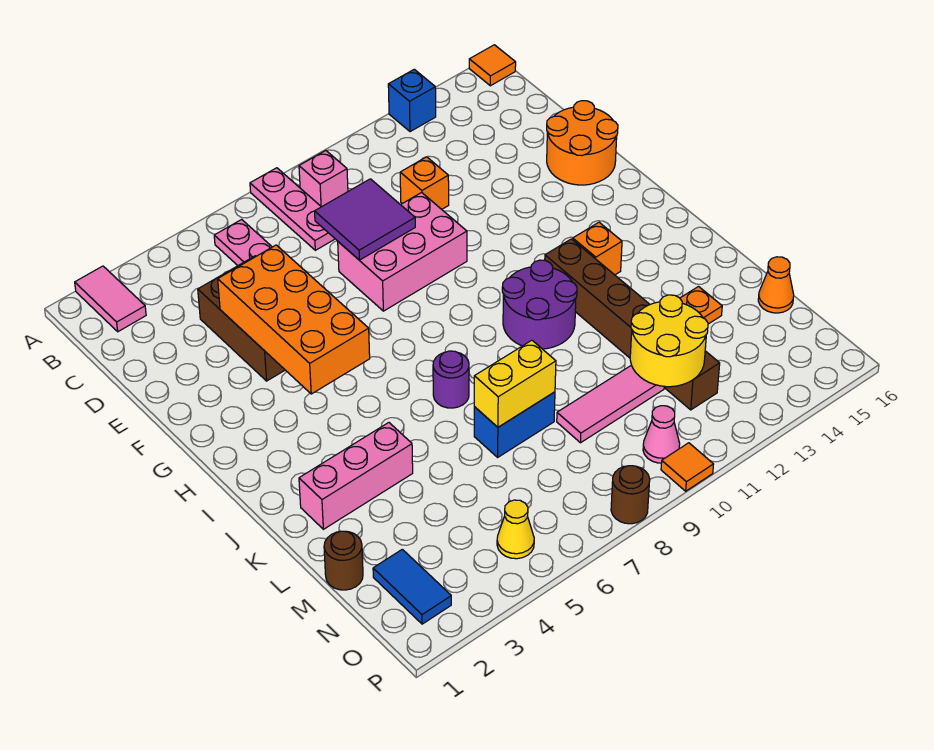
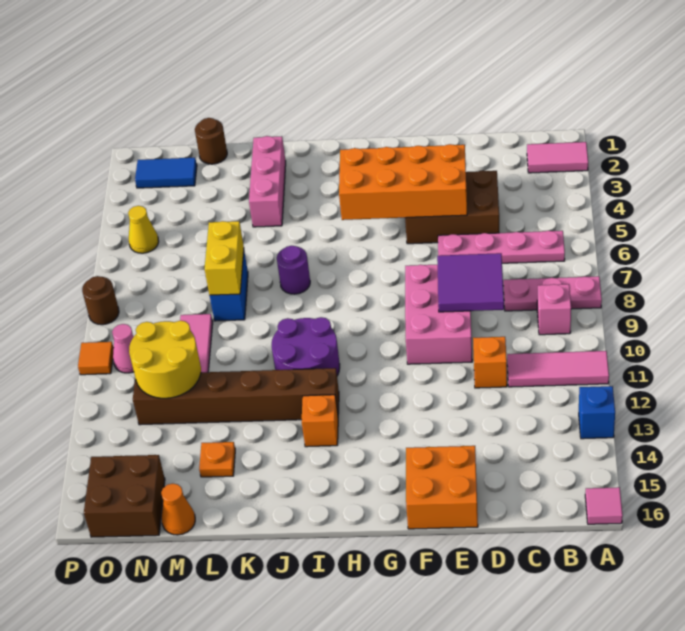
none -> pink 1x3 tile [507,351,609,387]
orange 1x1 tile [469,45,516,86] -> pink 1x1 tile [585,487,623,524]
orange 2x2 round brick [547,101,618,185] -> orange 2x2 brick [406,446,478,529]
none -> brown 2x2 brick [84,455,165,537]

